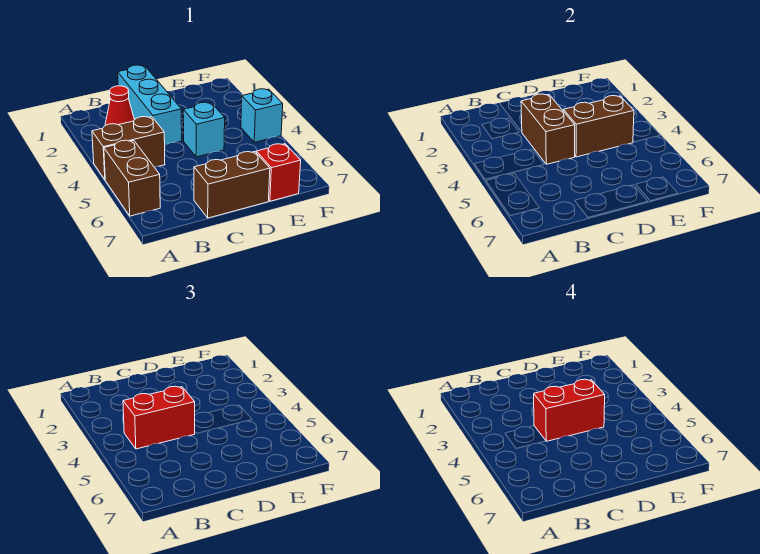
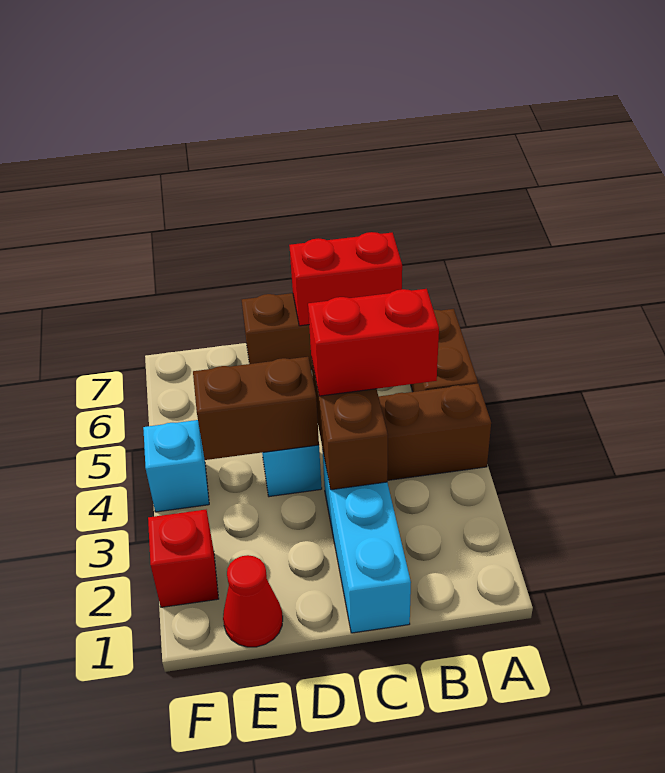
red 1x1 cone [105,86,134,125] -> red 1x1 cone moved to [223,555,283,647]
red 1x2 brick [534,379,605,441] -> red 1x2 brick moved to [289,232,402,326]
red 1x1 brick [256,144,301,201] -> red 1x1 brick moved to [148,510,219,607]

